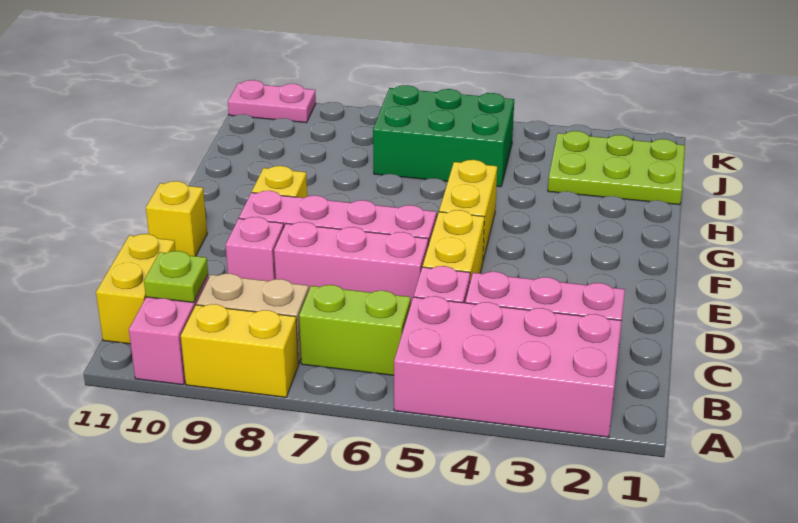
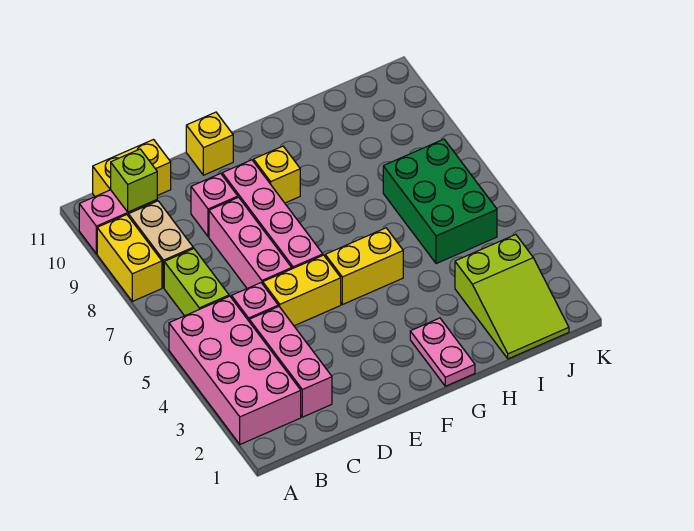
lime 1x1 plate [144,251,208,303] -> lime 1x1 brick [111,149,157,212]
lime 2x3 plate [548,131,685,205] -> lime 2x3 slope [455,235,569,359]
pink 1x2 plate [228,80,316,123] -> pink 1x2 plate moved to [410,318,475,386]

